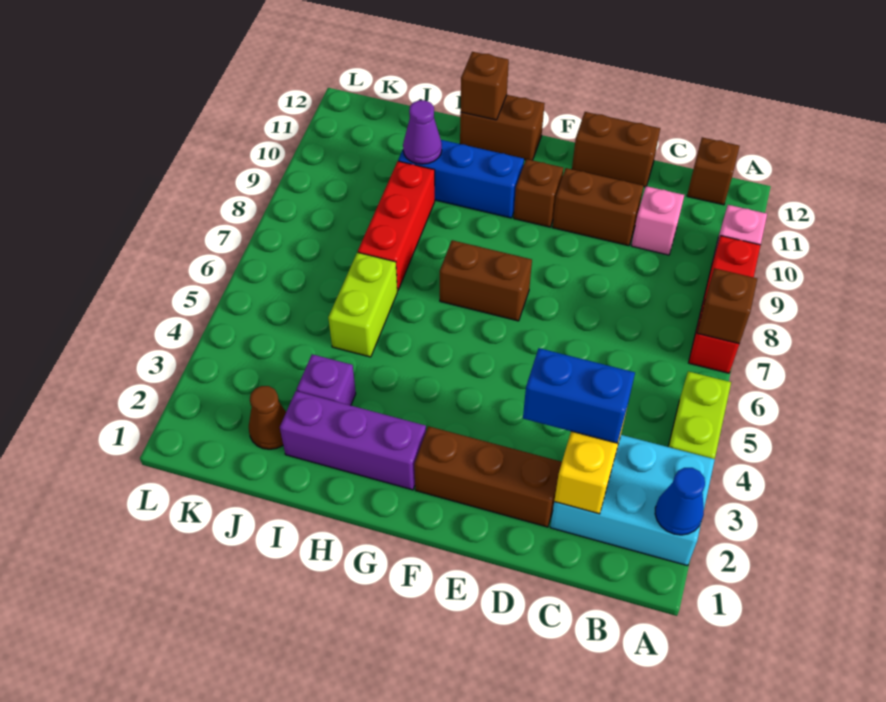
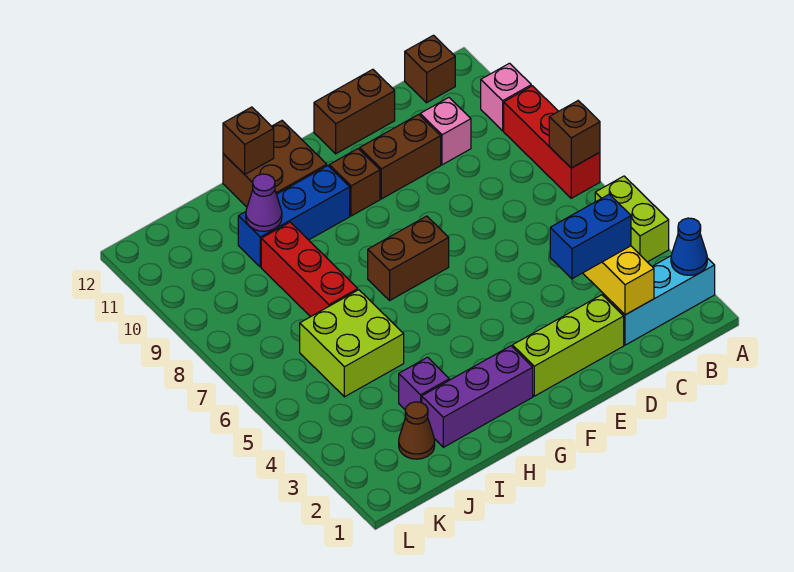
cyan 2x3 brick [550,435,715,566] -> cyan 1x3 brick [603,256,715,345]
brown 1x3 brick [414,426,562,527] -> lime 1x3 brick [512,295,624,396]
brown 1x2 brick [460,95,545,160] -> brown 2x2 brick [223,121,327,207]
lime 1x2 brick [328,252,397,357] -> lime 2x2 brick [300,290,404,397]

